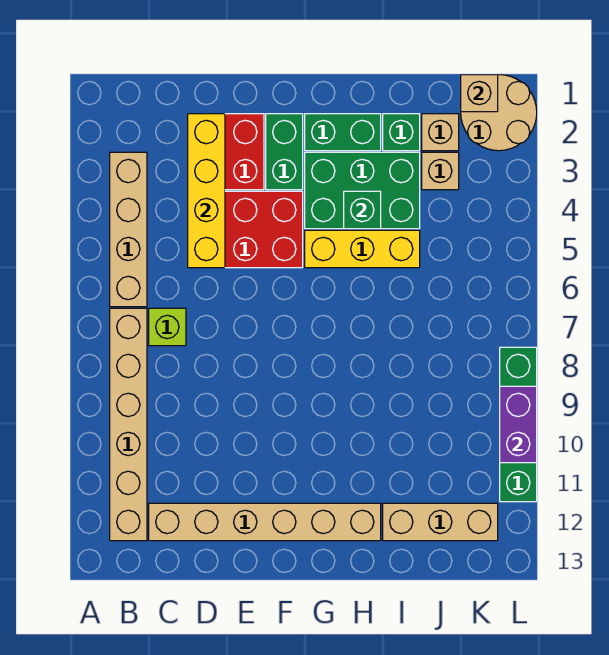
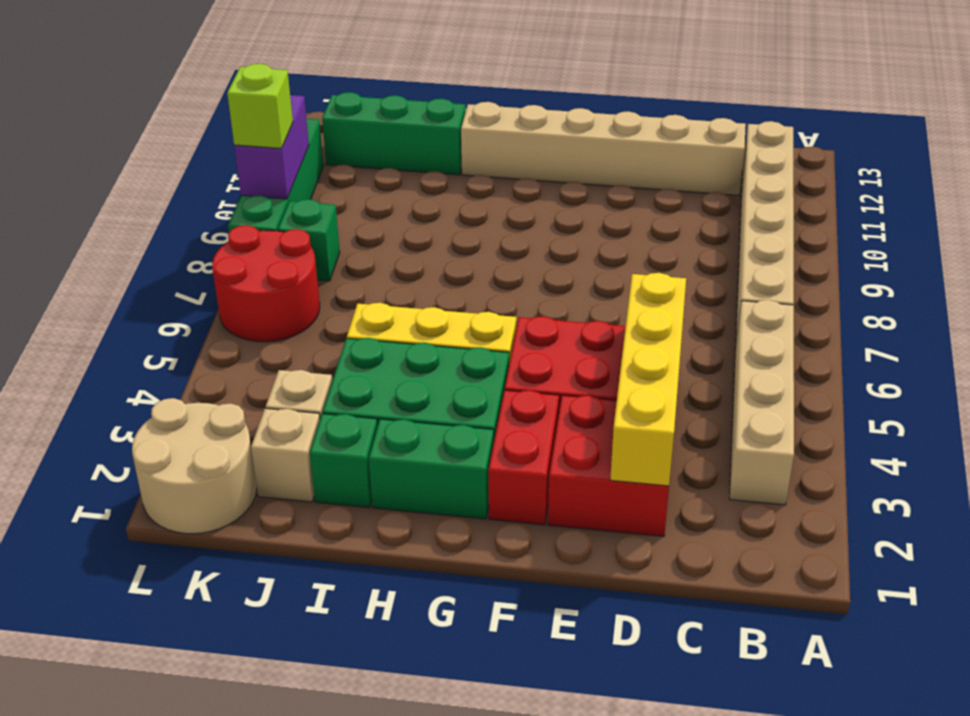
lime 1x1 brick [149,308,186,346] -> lime 1x1 brick moved to [227,64,293,149]
green 1x2 brick [266,114,303,190] -> red 1x2 brick [488,390,559,525]
green 1x1 brick [344,191,381,229] -> green 1x1 brick moved to [278,199,340,281]
tan 1x3 brick [383,503,498,541] -> green 1x3 brick [322,92,466,175]
tan 1x1 brick [461,75,498,112] -> none
none -> red 2x2 round brick [212,225,320,342]

